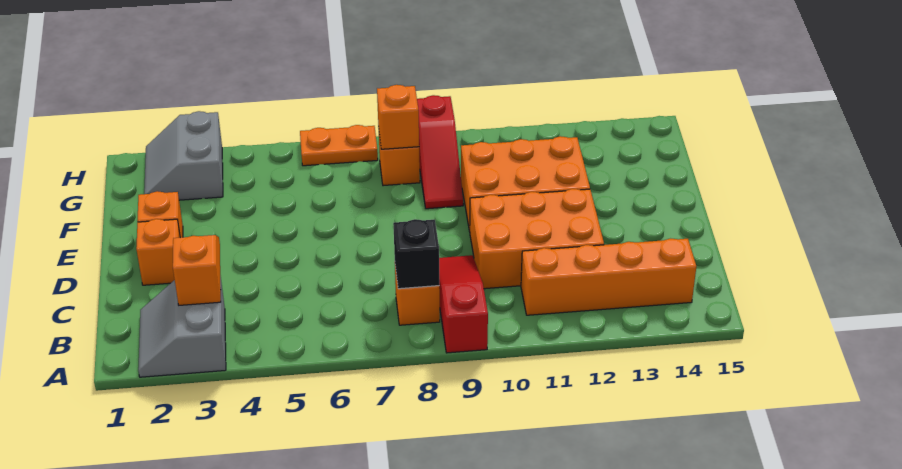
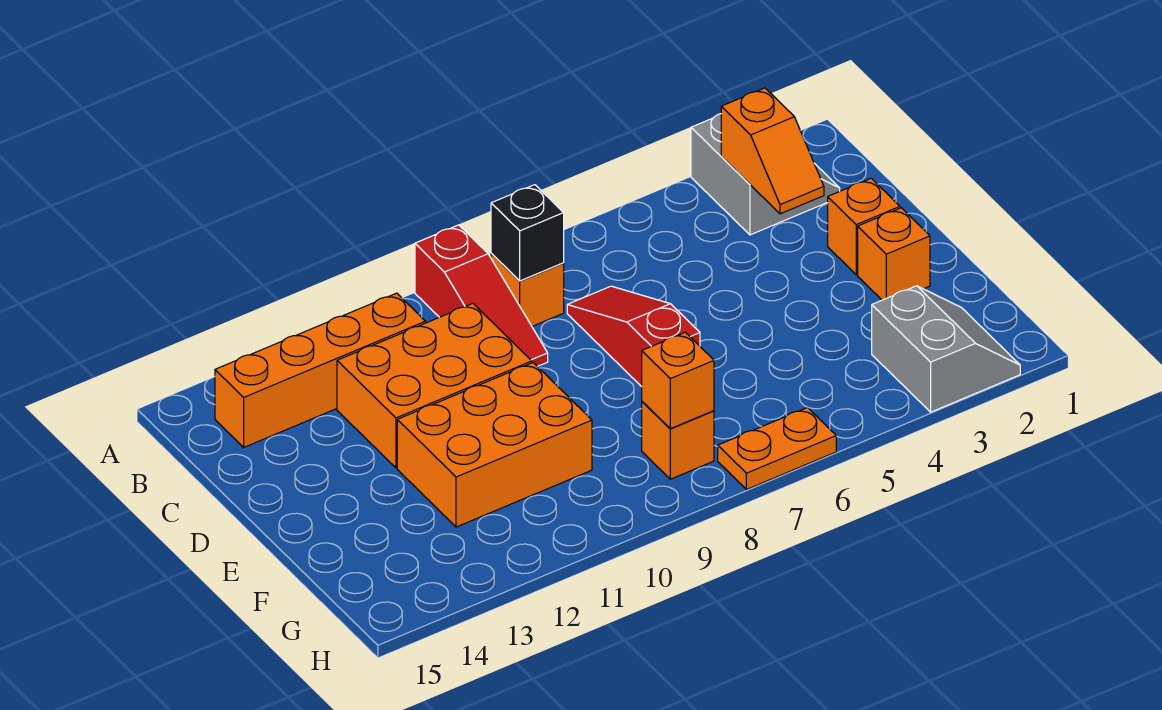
red 1x3 slope [417,95,463,209] -> red 1x3 slope moved to [567,286,700,387]

